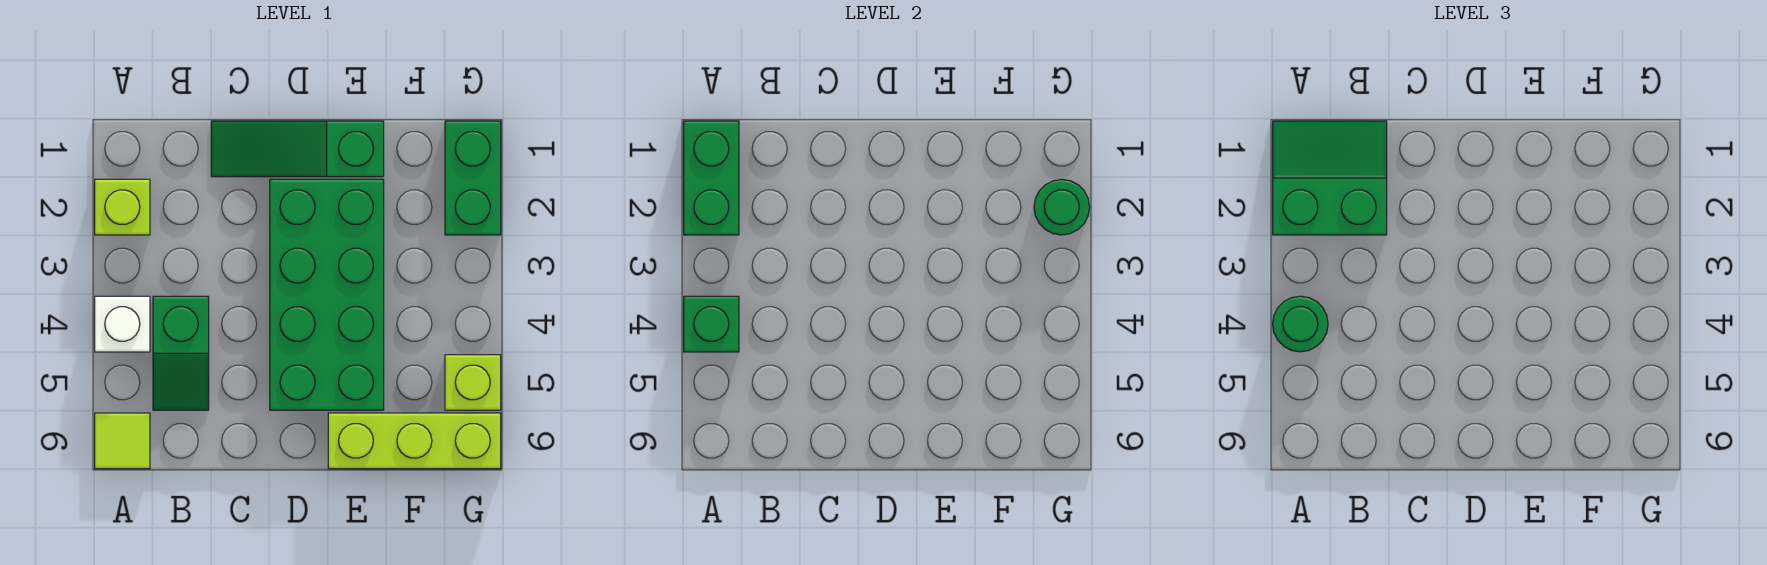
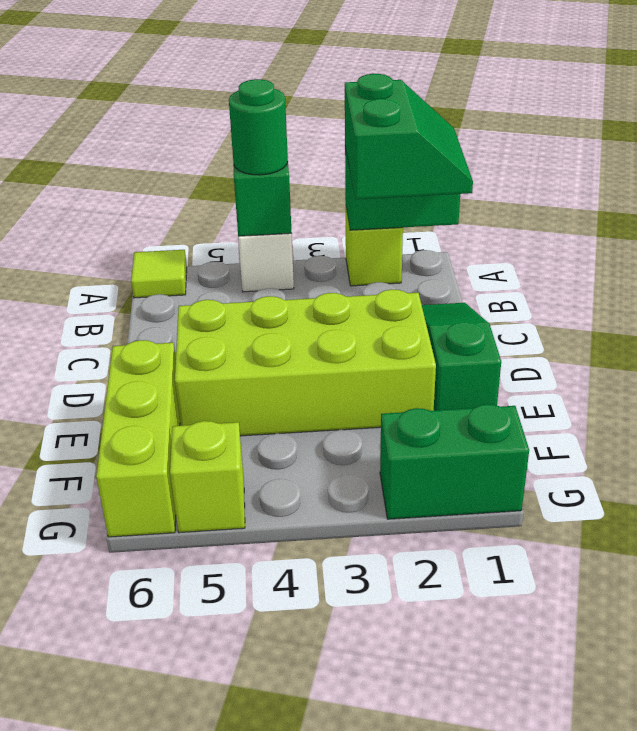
green 1x2 slope [153,296,209,410] -> none
green 2x4 brick [270,179,384,410] -> lime 2x4 brick [175,289,436,436]
green 1x1 round brick [1034,179,1090,235] -> none

